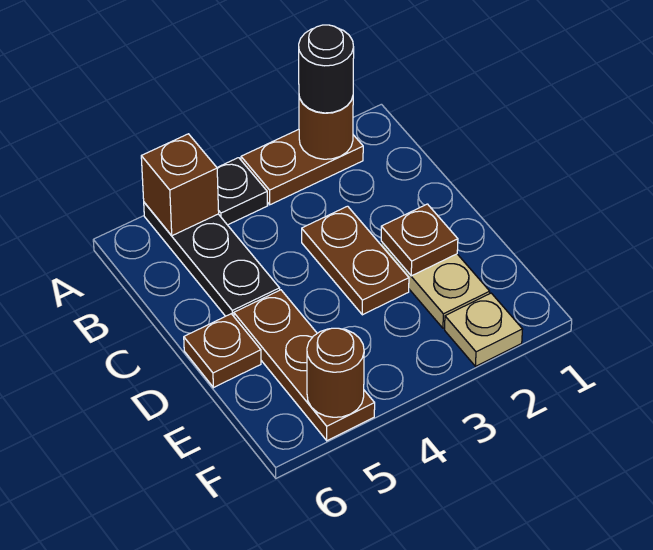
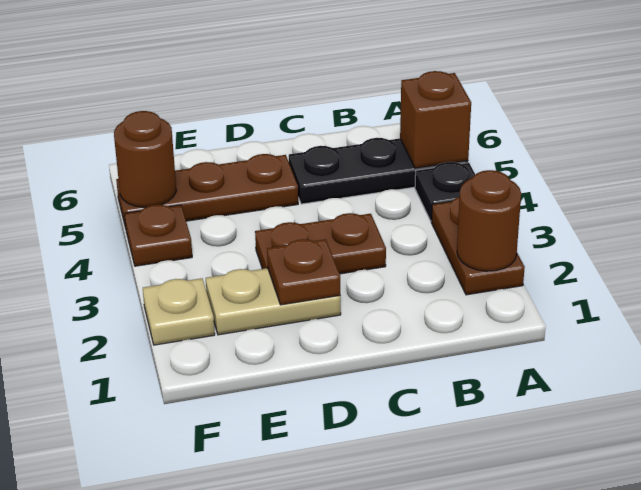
black 1x1 round brick [299,25,354,113] -> none
brown 1x1 plate [184,314,261,388] -> brown 1x1 plate moved to [125,205,192,266]

